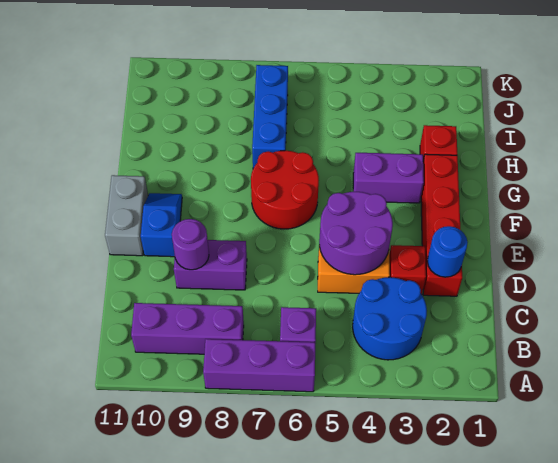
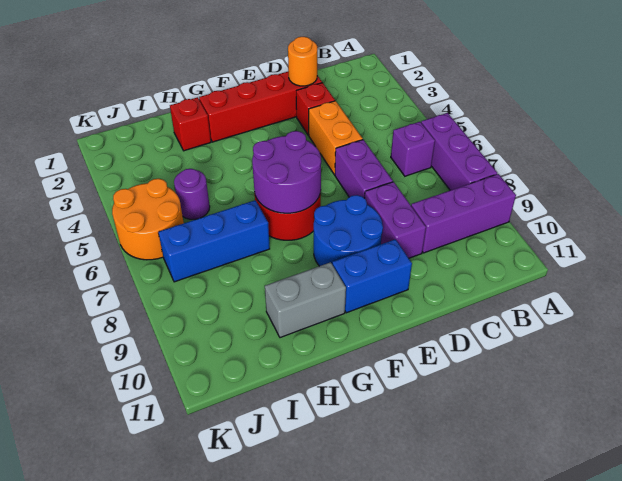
blue 2x2 round brick [353,277,427,360] -> blue 2x2 round brick moved to [314,195,383,266]
purple 1x3 brick [131,303,244,354] -> purple 1x3 brick turned to [411,174,516,253]
blue 1x1 round brick [427,226,468,277] -> orange 1x1 round brick [288,37,317,86]
purple 2x2 round brick [319,192,393,275] -> purple 2x2 round brick moved to [252,131,321,213]
purple 1x1 round brick [172,219,209,270] -> purple 1x1 round brick moved to [174,169,210,219]
blue 1x2 slope [141,193,182,257] -> blue 1x2 brick [332,239,412,313]
grey 1x2 brick [105,175,148,256] -> grey 1x2 brick moved to [265,262,346,338]
purple 1x2 brick [353,153,424,203] -> purple 1x2 brick moved to [335,140,393,198]
none -> orange 2x2 round brick [112,179,184,260]

